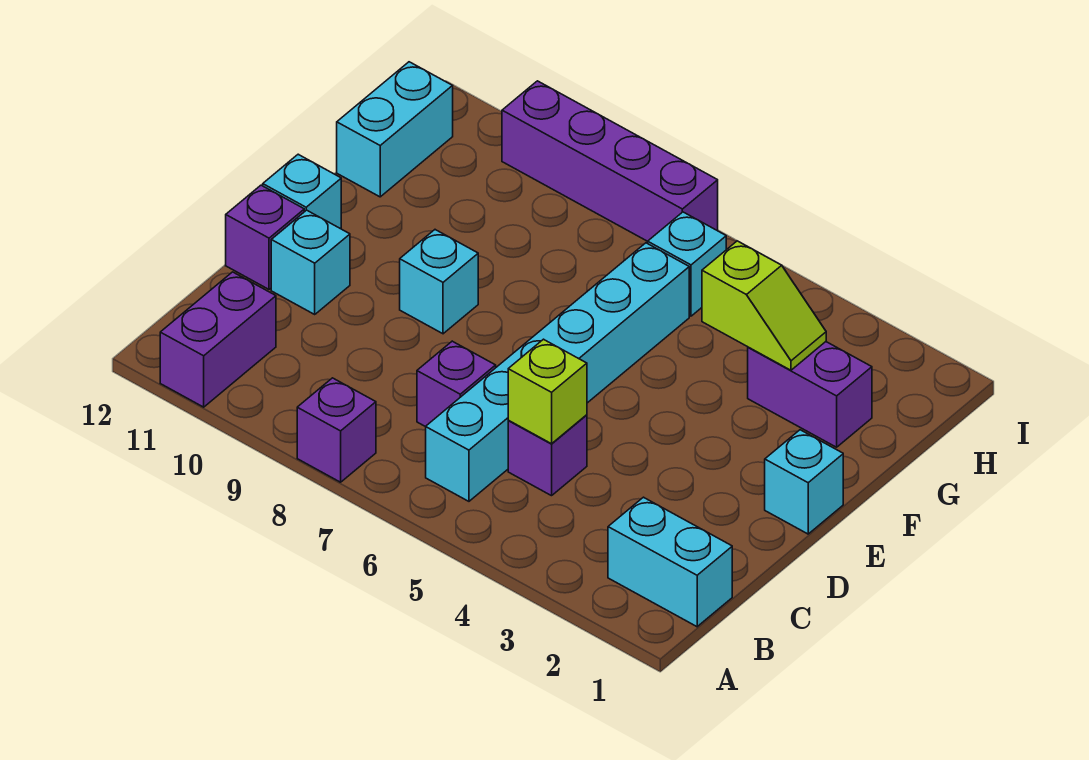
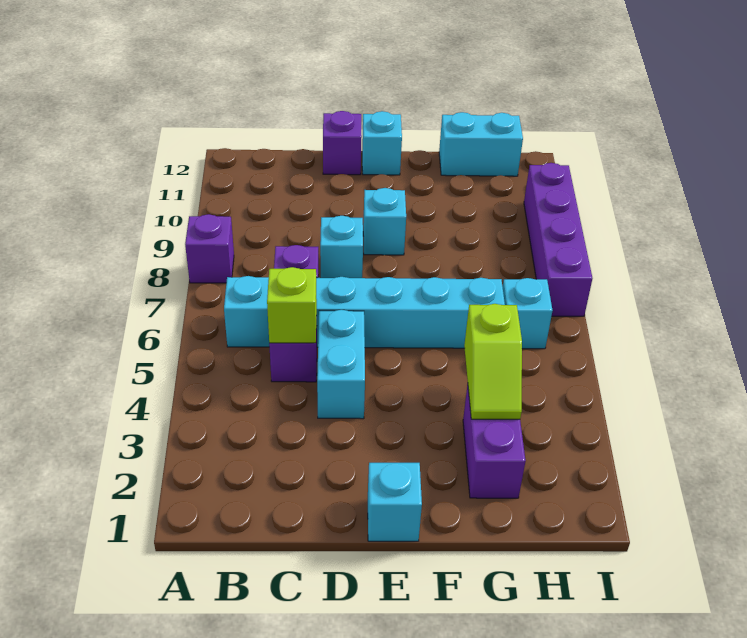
purple 1x2 brick [160,272,276,407] -> none
cyan 1x2 brick [608,497,732,627] -> cyan 1x2 brick moved to [317,310,365,419]
cyan 1x1 brick [271,210,350,314] -> cyan 1x1 brick moved to [320,216,363,278]

